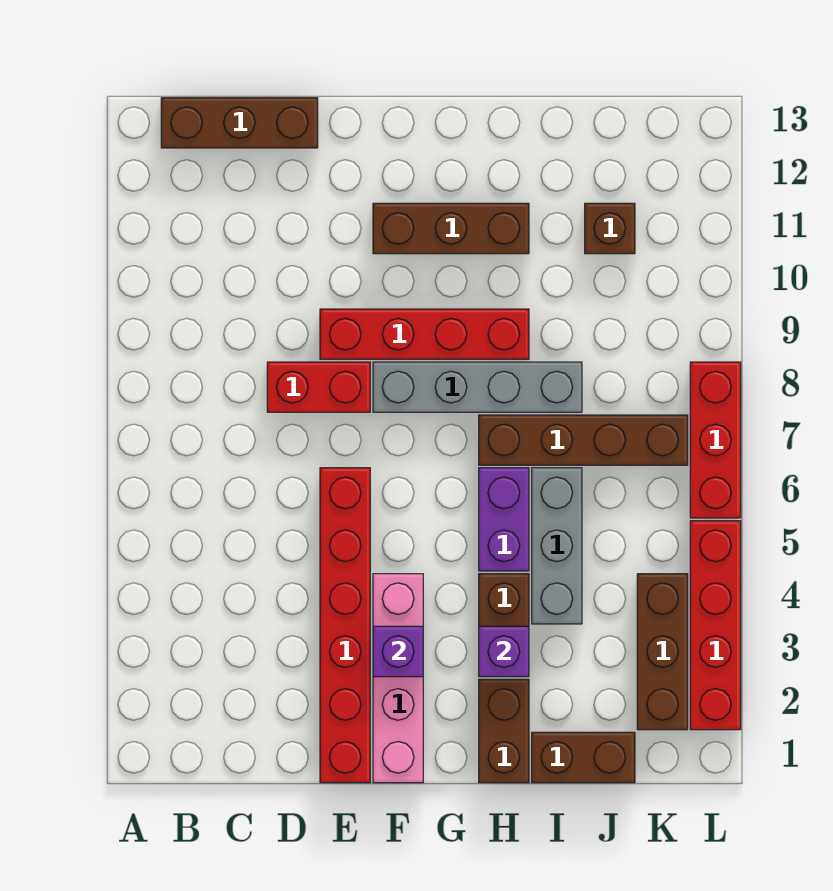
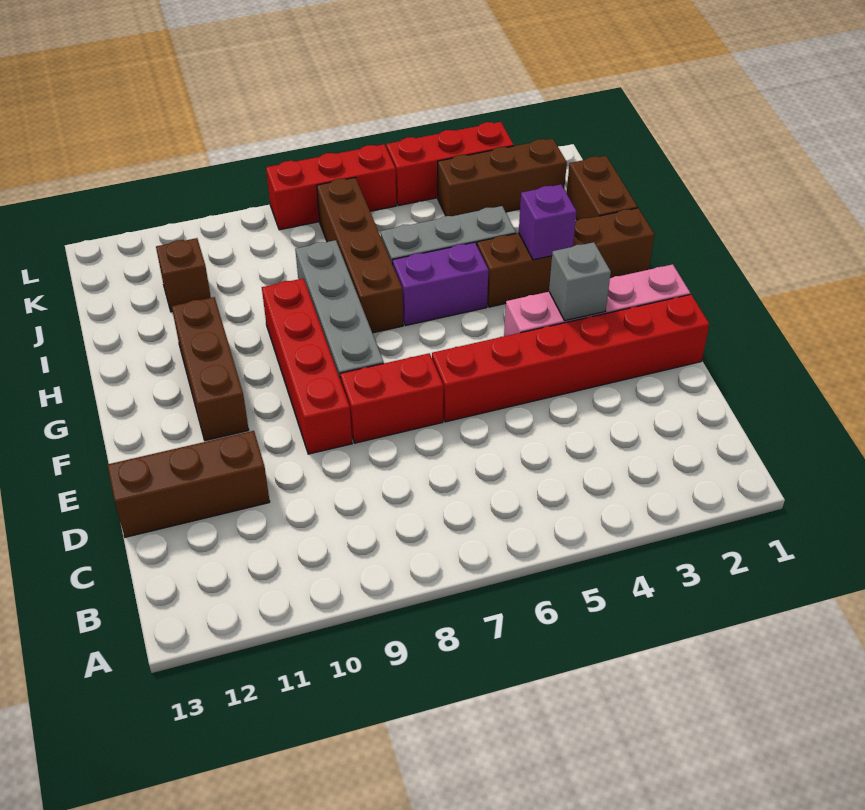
brown 1x3 brick [161,98,318,148] -> brown 1x3 brick turned to [107,431,270,537]
red 1x2 brick [267,362,370,412] -> red 1x2 brick turned to [340,353,443,443]
purple 1x1 brick [373,626,423,677] -> grey 1x1 brick [549,242,611,321]
red 1x4 brick [690,521,741,730] -> red 1x3 brick [386,122,514,206]

